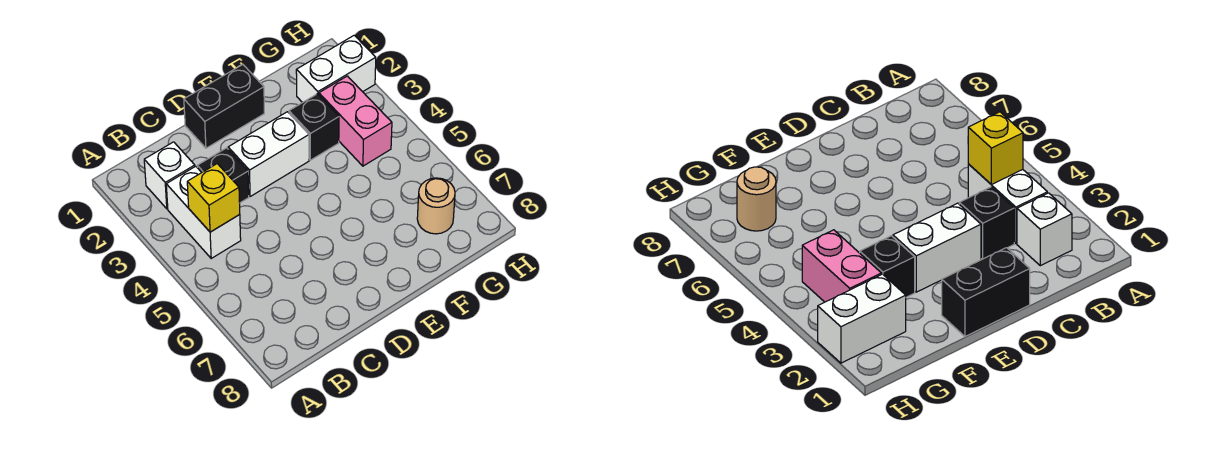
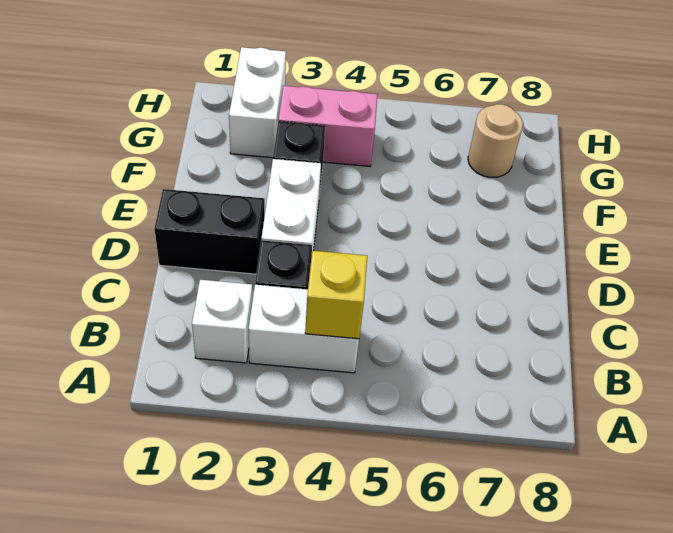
black 1x2 brick [184,65,264,148] -> black 1x2 brick turned to [155,189,265,274]

